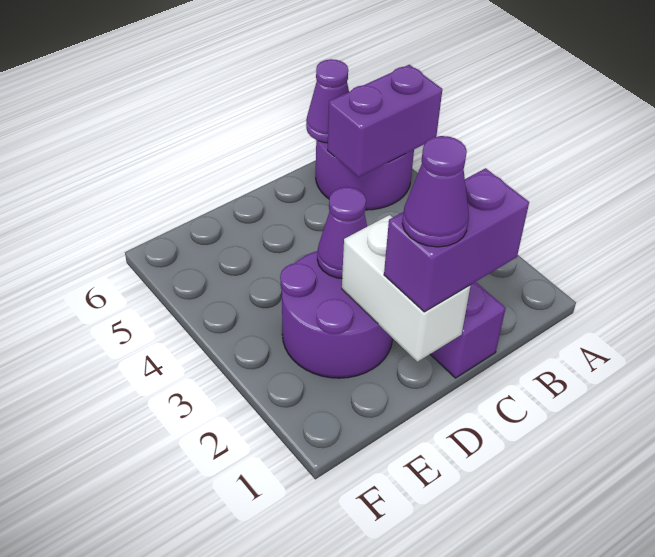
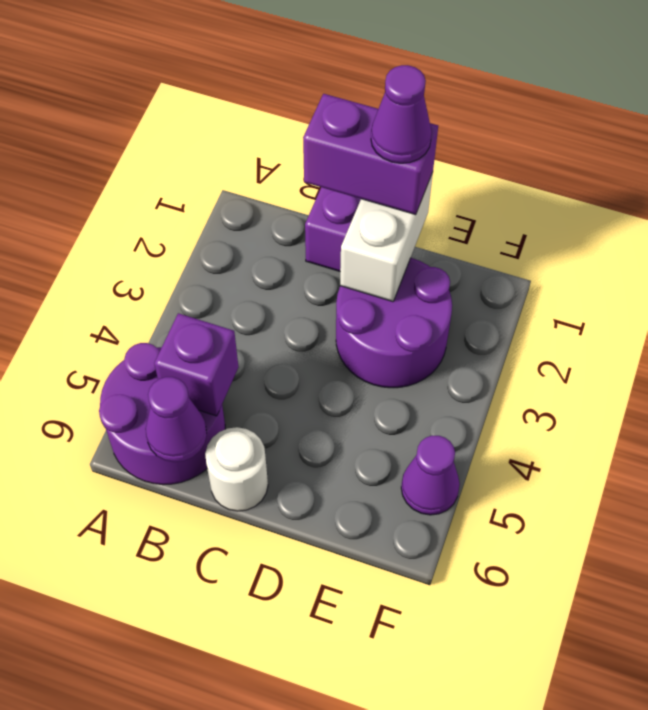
purple 1x2 brick [327,65,442,177] -> purple 1x1 brick [154,313,238,416]
none -> white 1x1 round brick [205,427,268,511]
purple 1x1 cone [317,187,367,279] -> purple 1x1 cone moved to [401,436,460,515]

